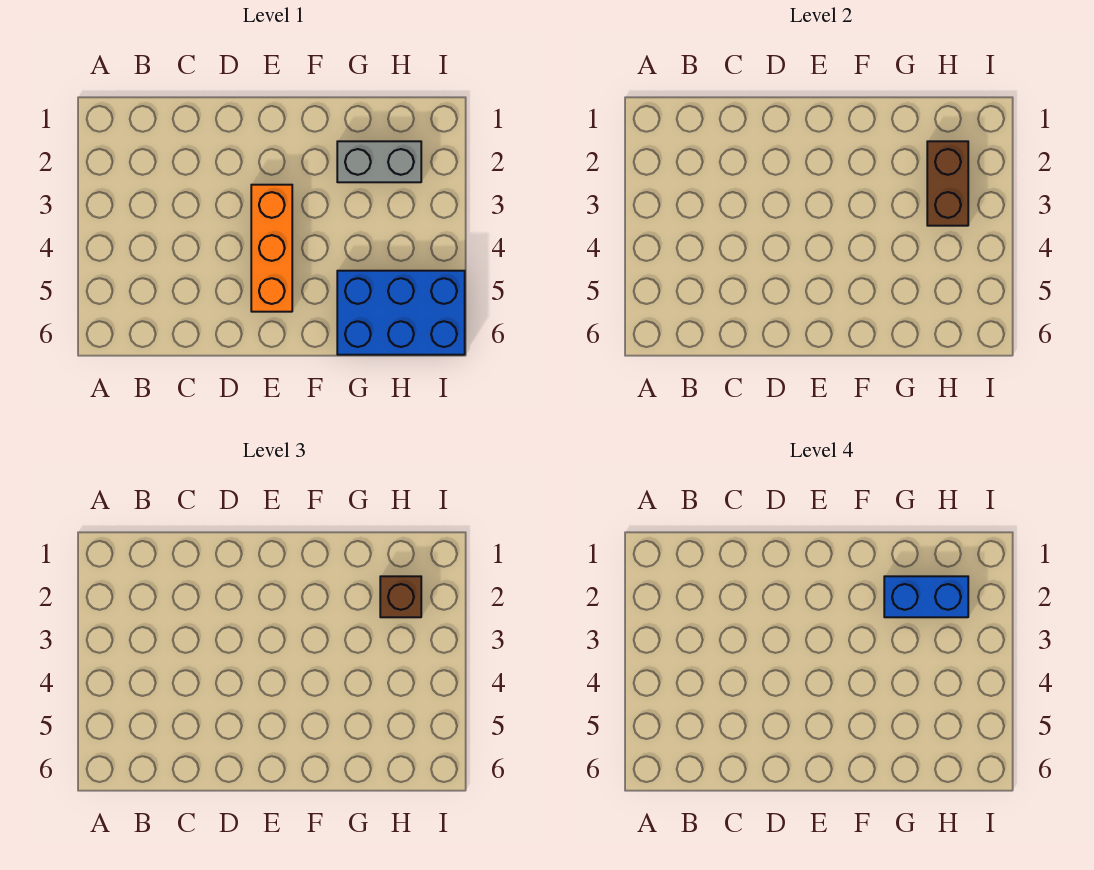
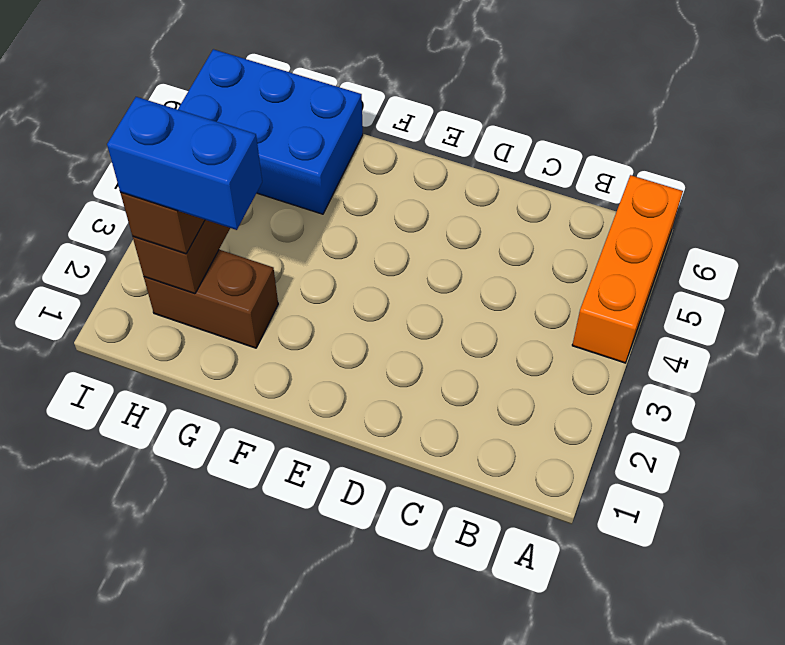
orange 1x3 brick [251,185,292,312] -> orange 1x3 brick moved to [572,175,683,363]
grey 1x2 brick [337,141,421,182] -> brown 1x2 brick [144,250,278,348]

